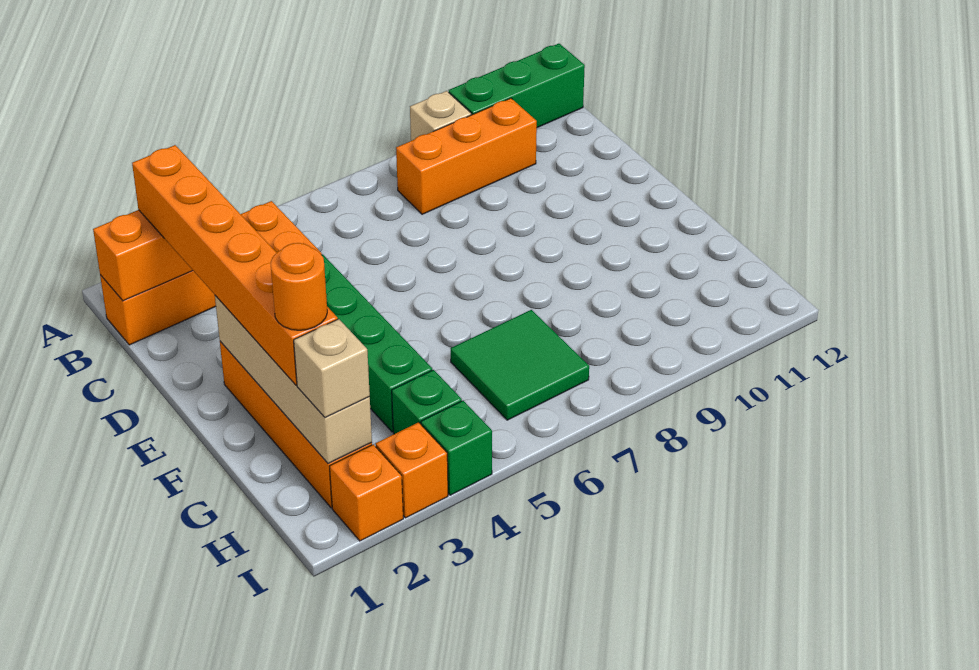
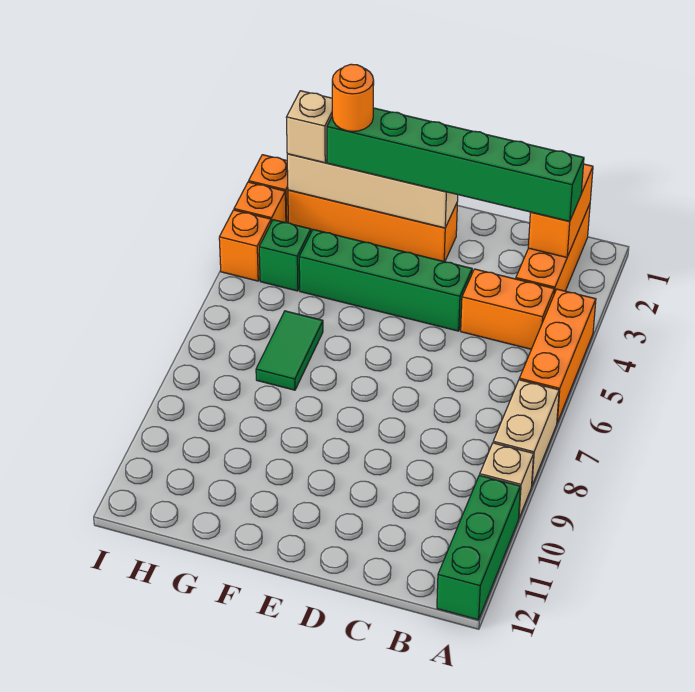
none -> tan 1x2 brick [493,380,559,485]
orange 1x6 brick [132,145,338,385] -> green 1x6 brick [327,108,584,221]
orange 1x3 brick [396,98,537,214] -> orange 1x3 brick moved to [519,289,596,422]
green 2x2 tile [451,310,589,420] -> green 1x2 tile [256,311,323,390]
green 1x1 brick [421,401,492,495] -> orange 1x1 brick [219,210,271,281]

